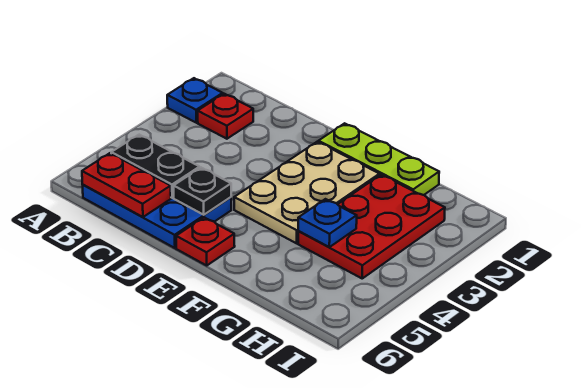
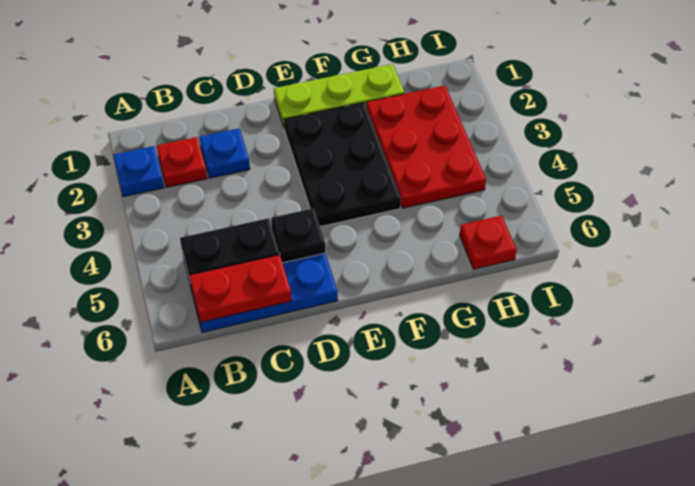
tan 2x3 plate [234,142,379,243] -> black 2x3 plate [284,102,401,227]
red 1x1 plate [176,217,235,265] -> red 1x1 plate moved to [460,216,517,269]
blue 1x1 plate [298,199,357,247] -> blue 1x1 plate moved to [200,128,250,178]

